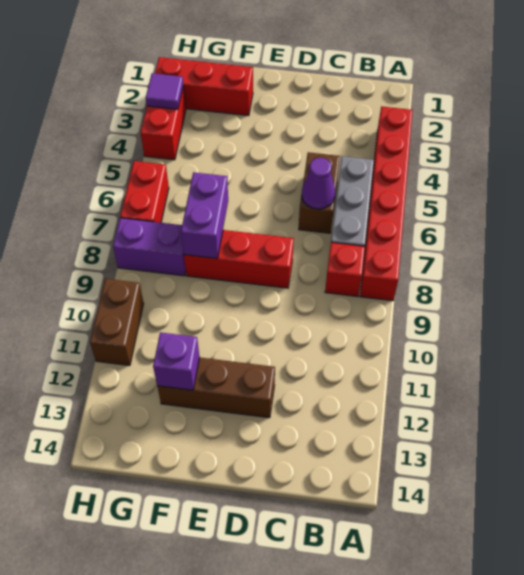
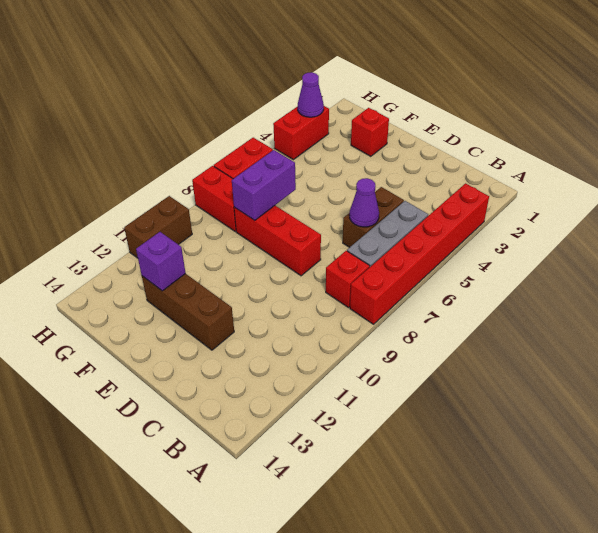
red 1x3 brick [155,57,253,116] -> red 1x1 brick [351,108,389,156]
purple 1x2 brick [113,218,186,276] -> red 1x2 brick [192,166,236,231]
purple 1x1 tile [146,73,183,109] -> purple 1x1 cone [298,72,324,117]

